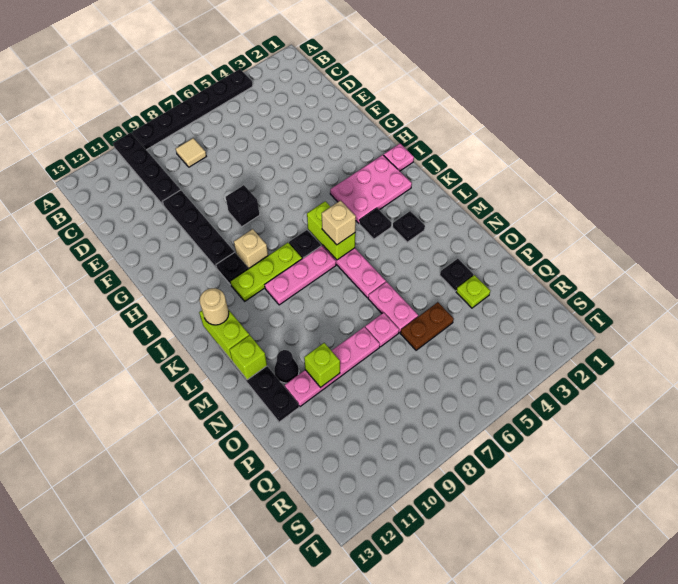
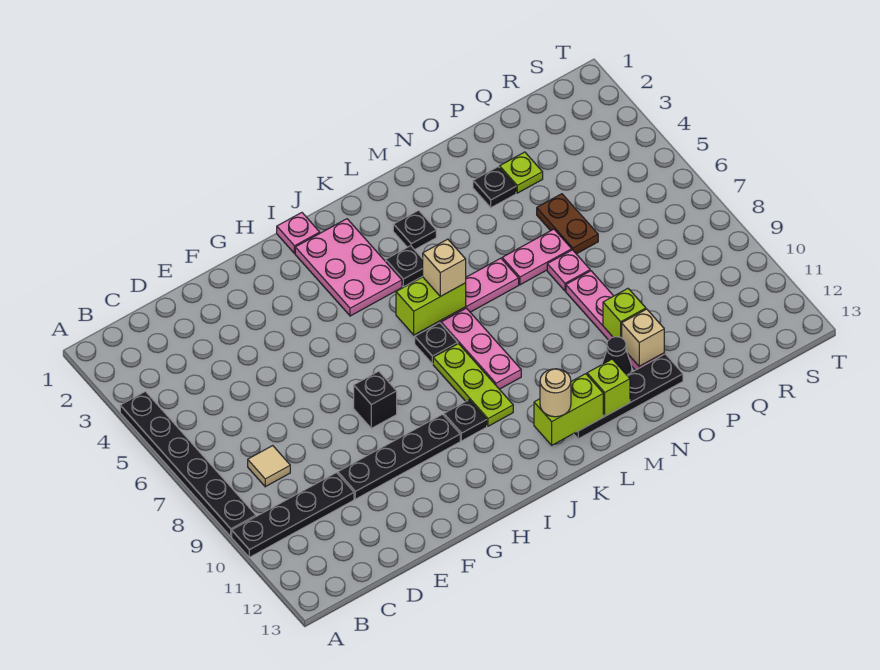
tan 1x1 brick [234,229,268,268] -> tan 1x1 brick moved to [622,309,664,366]

